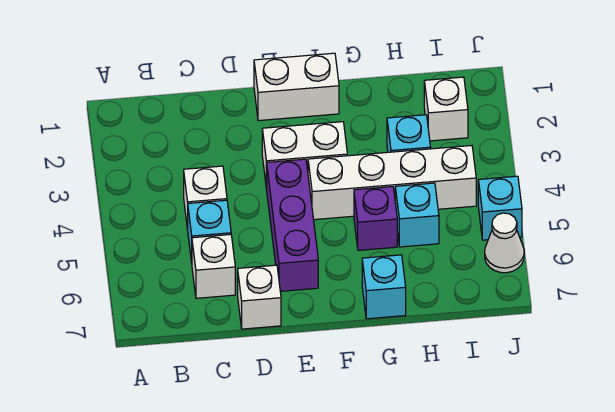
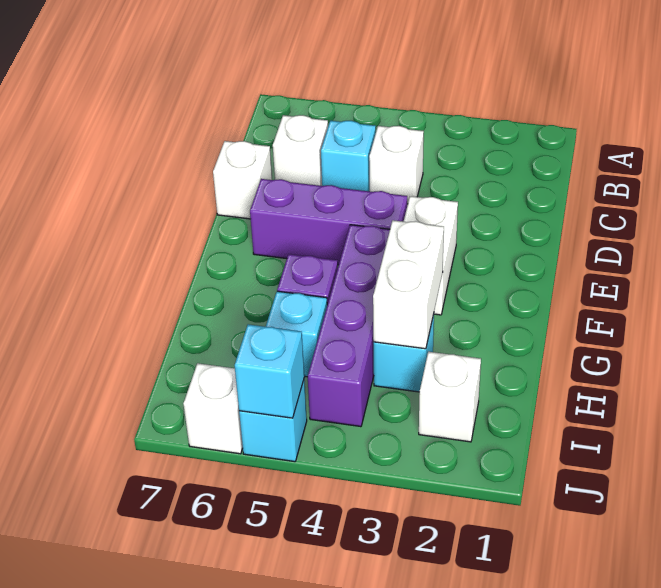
white 1x2 brick [254,53,339,121] -> white 1x2 brick moved to [373,220,444,349]
white 1x4 brick [308,146,476,220] -> purple 1x4 brick [308,225,390,427]
cyan 1x1 brick [362,255,406,319] -> cyan 1x1 brick moved to [235,324,304,418]
white 1x1 cone [485,213,524,273] -> white 1x1 brick [183,363,243,454]

